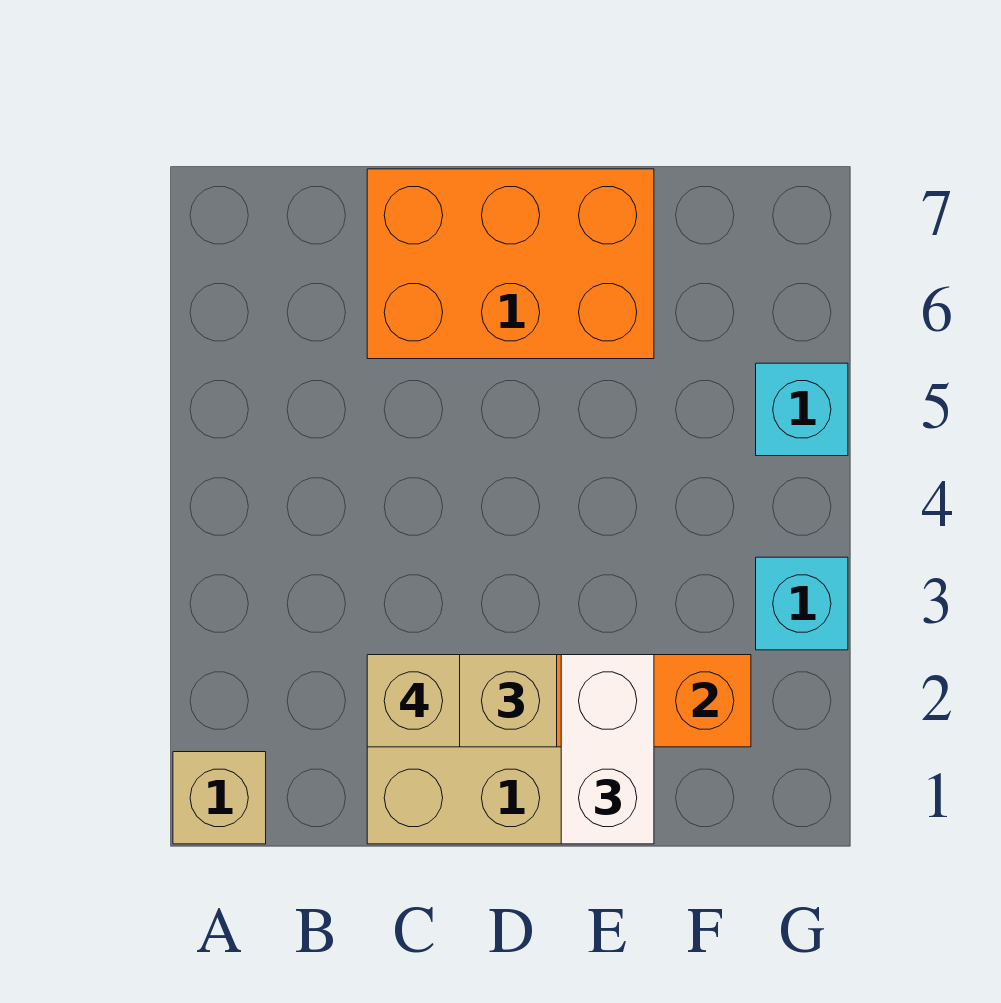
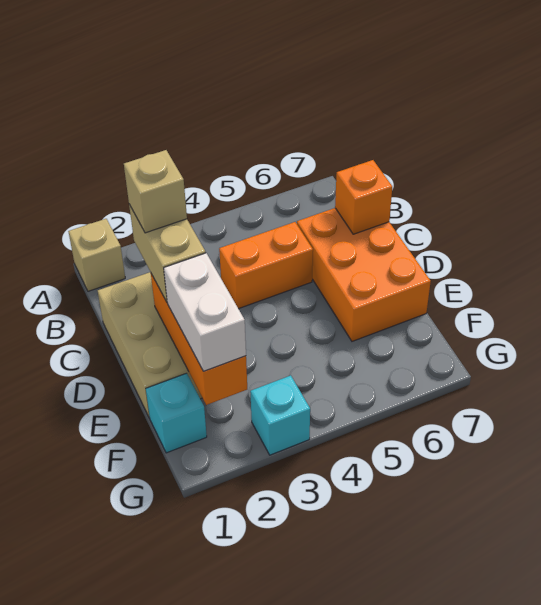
none -> orange 1x2 brick [219,222,313,309]
none -> orange 1x1 brick [335,160,392,234]
white 1x2 brick [561,655,654,844] -> white 1x2 brick turned to [164,253,246,371]
cyan 1x1 brick [756,363,848,456] -> cyan 1x1 brick moved to [146,373,207,453]

